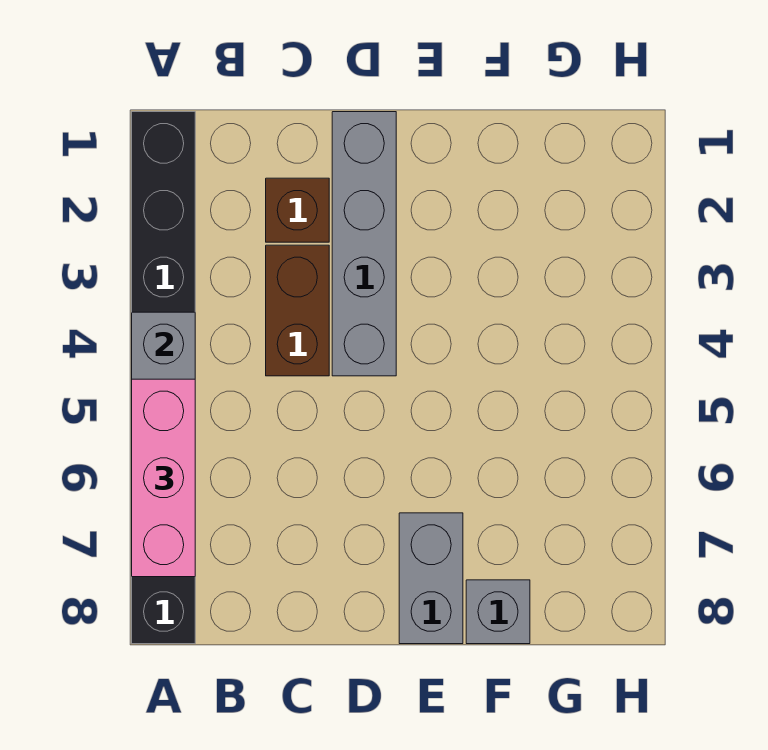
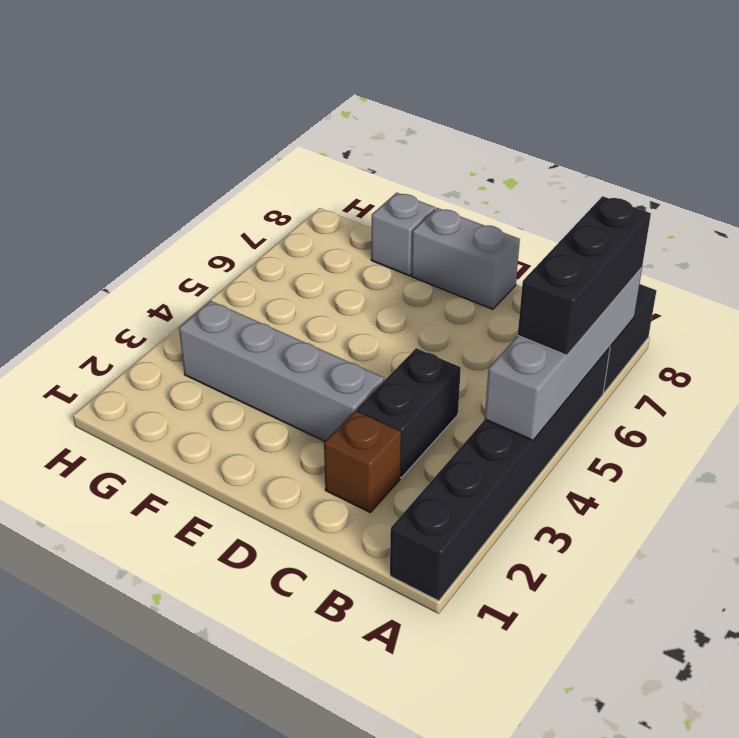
pink 1x3 brick [132,379,195,577] -> black 1x3 brick [518,196,651,355]
brown 1x2 brick [266,245,329,376] -> black 1x2 brick [357,348,461,478]
grey 1x4 brick [332,112,396,376] -> grey 1x4 brick turned to [179,301,384,441]
grey 1x2 brick [399,513,463,644] -> grey 1x2 brick turned to [411,208,520,309]

